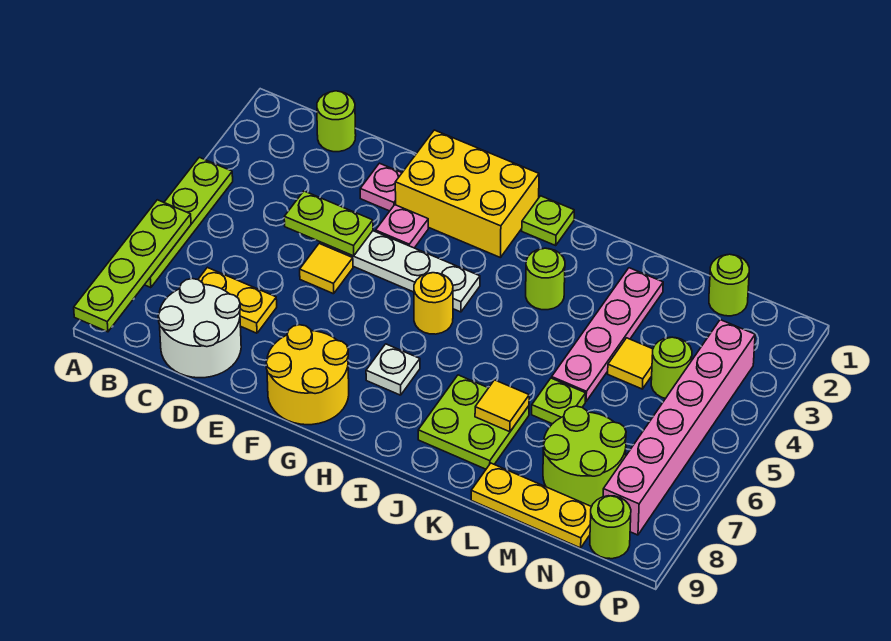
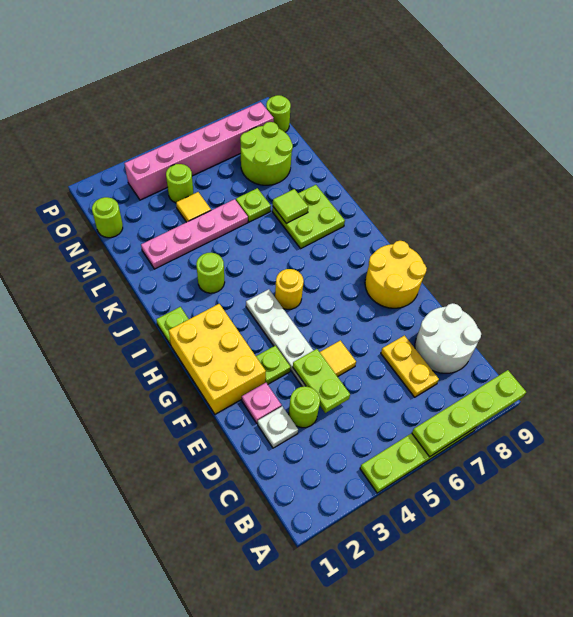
lime 1x1 round brick [317,91,356,152] -> lime 1x1 round brick moved to [289,386,320,428]
pink 1x1 plate [376,205,428,248] -> lime 1x1 plate [256,346,291,384]
white 1x1 plate [366,344,420,395] -> white 1x1 plate moved to [258,406,298,448]
yellow 1x1 tile [475,380,529,432] -> lime 1x1 tile [273,189,308,224]
yellow 1x3 plate [471,463,591,548] -> none

